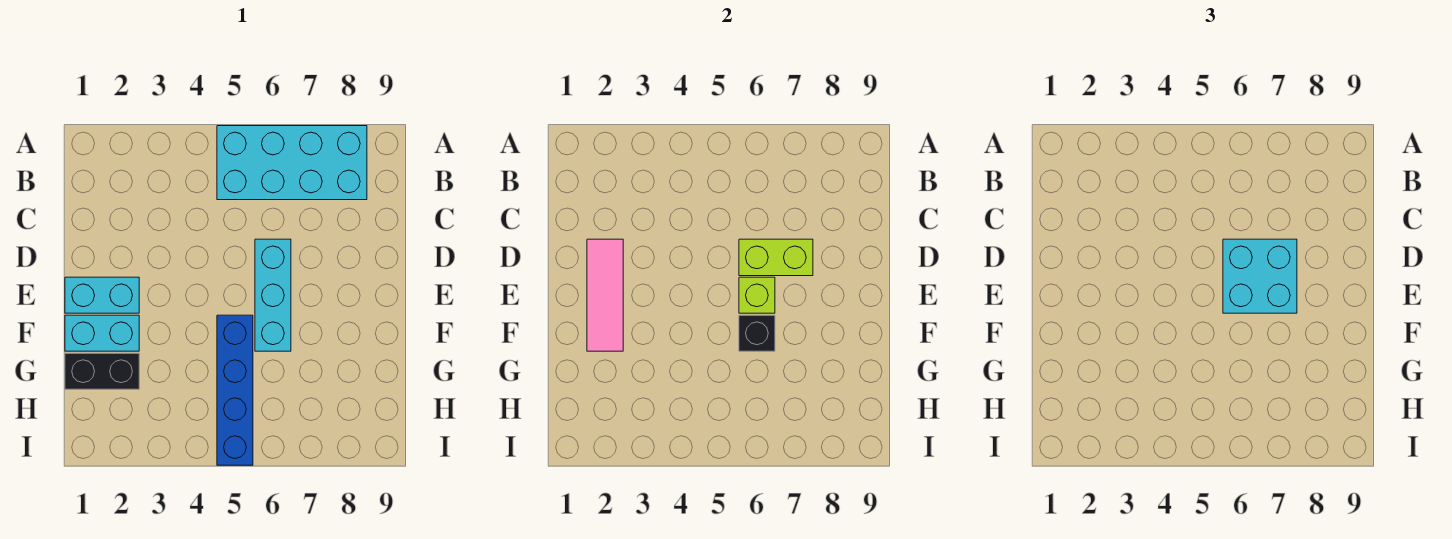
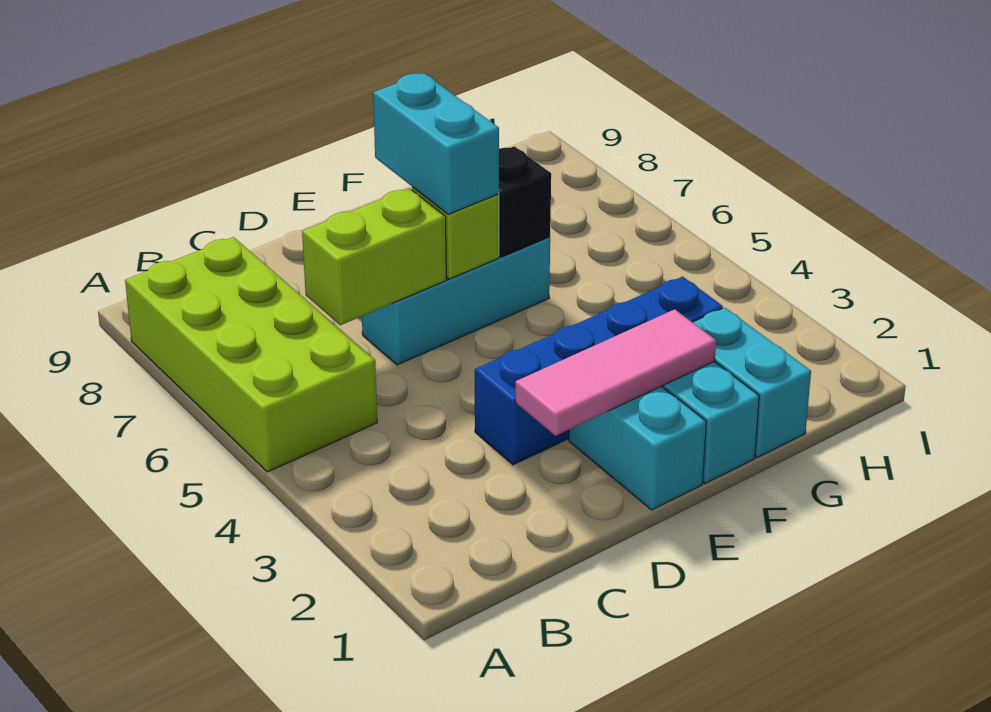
cyan 2x4 brick [217,126,367,200] -> lime 2x4 brick [125,237,377,472]
lime 1x2 brick [739,239,813,276] -> lime 1x2 brick turned to [302,188,446,325]
cyan 2x2 brick [1223,239,1297,313] -> cyan 1x2 brick [373,73,499,215]
blue 1x4 brick [217,315,253,465] -> blue 1x4 brick moved to [475,277,723,465]
black 1x2 brick [65,353,139,389] -> cyan 1x2 brick [693,308,811,458]

